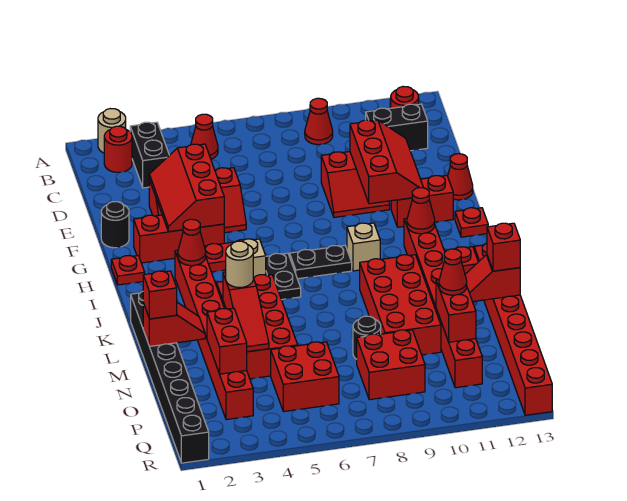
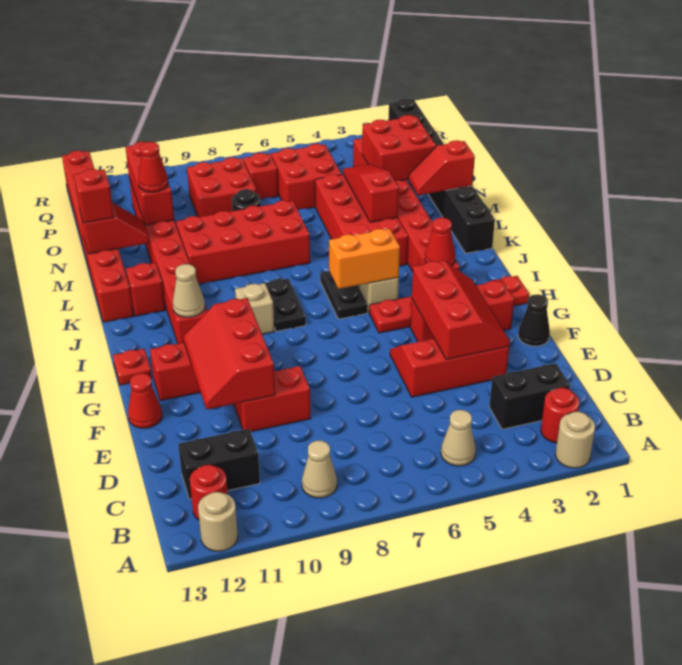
black 1x2 brick [130,122,169,188] -> black 1x2 brick turned to [489,363,570,429]
red 1x1 cone [191,114,218,159] -> tan 1x1 cone [441,410,476,466]
red 1x1 cone [305,98,333,145] -> tan 1x1 cone [302,441,337,498]
black 1x1 round brick [101,202,129,248] -> black 1x1 cone [518,294,550,346]
none -> orange 1x2 brick [329,229,400,289]
black 1x2 plate [290,245,352,279] -> black 1x2 plate turned to [262,279,306,331]
red 1x1 cone [407,188,435,234] -> tan 1x1 cone [173,264,205,317]
red 2x4 brick [360,255,441,355] -> red 2x4 brick turned to [176,201,310,284]
tan 1x1 round brick [226,241,253,287] -> tan 1x1 round brick moved to [198,492,238,551]
red 1x1 brick [143,271,177,319] -> red 1x1 brick moved to [244,153,278,200]
red 1x2 brick [207,308,247,374] -> red 2x2 brick [362,115,436,181]
red 1x2 brick [436,280,476,342] -> red 1x3 brick [126,142,174,225]

